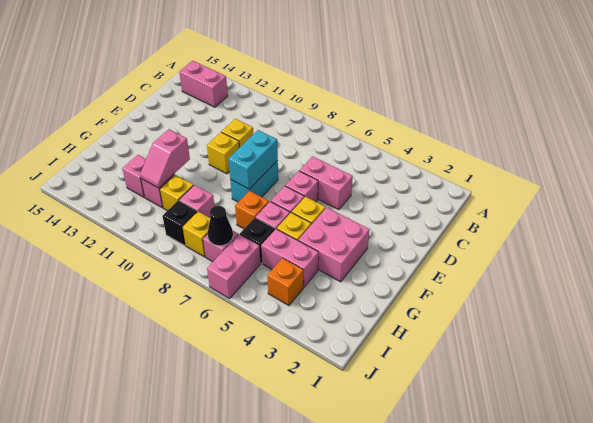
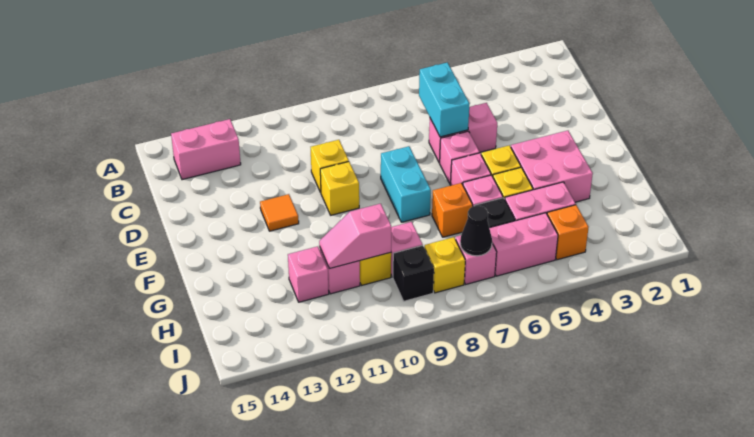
cyan 1x2 brick [228,130,278,189] -> cyan 1x2 brick moved to [419,63,469,137]
none -> orange 1x1 tile [260,194,299,231]
pink 1x2 slope [140,129,190,188] -> pink 1x2 slope turned to [319,204,391,269]
pink 1x2 brick [207,234,261,299] -> pink 1x2 brick turned to [489,213,558,276]

